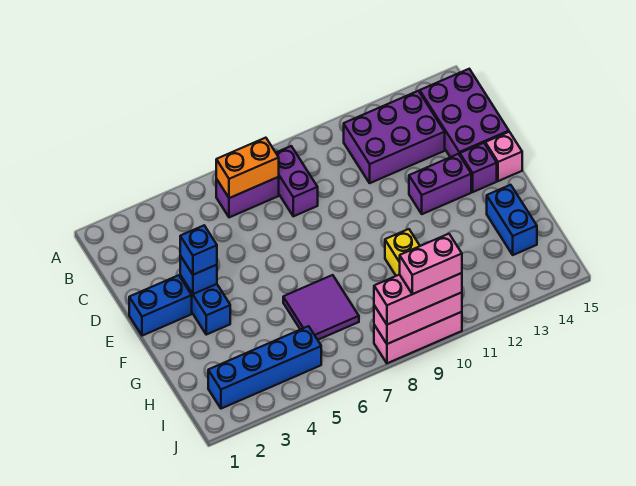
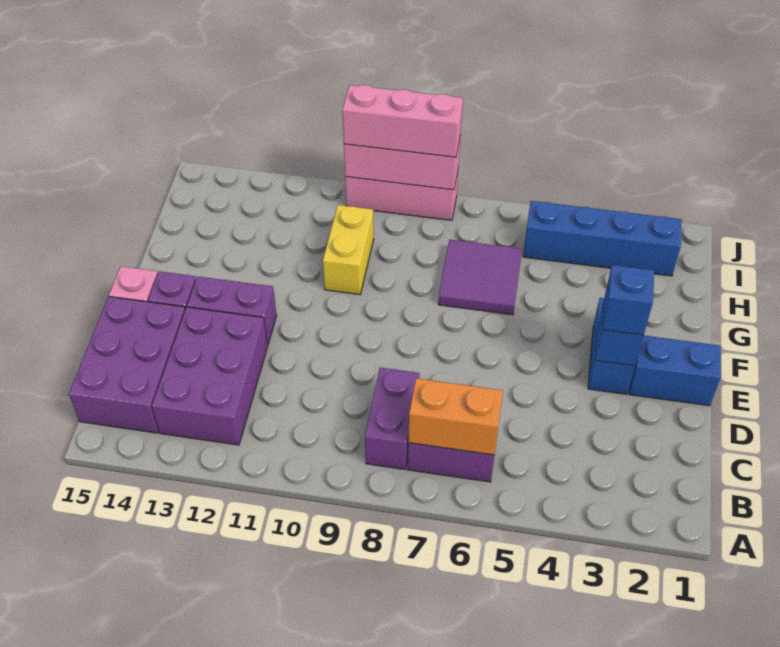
purple 2x3 brick [344,91,445,183] -> purple 2x3 brick turned to [152,307,268,445]
blue 1x2 brick [487,185,537,255] -> none
pink 1x2 brick [400,234,462,294] -> none

